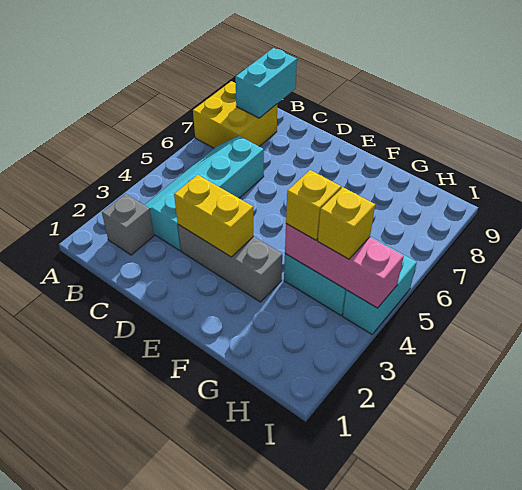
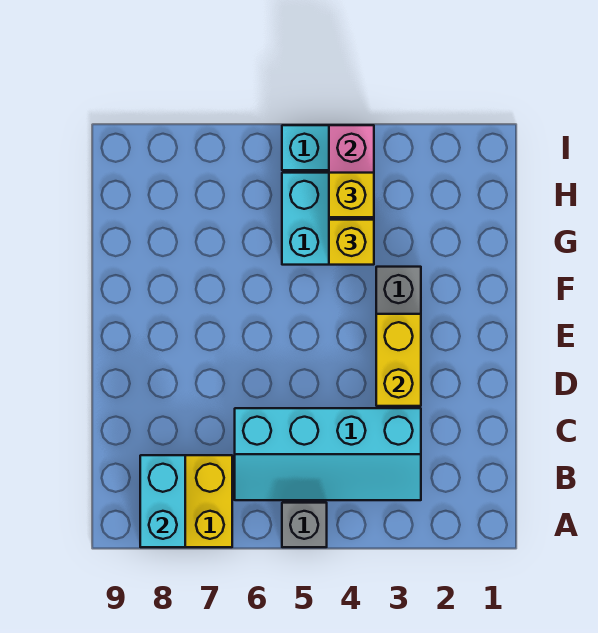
grey 1x1 brick [102,194,154,255] -> grey 1x1 brick moved to [282,503,327,547]
cyan 1x2 brick [235,48,297,118] -> cyan 1x2 brick turned to [140,455,185,547]

